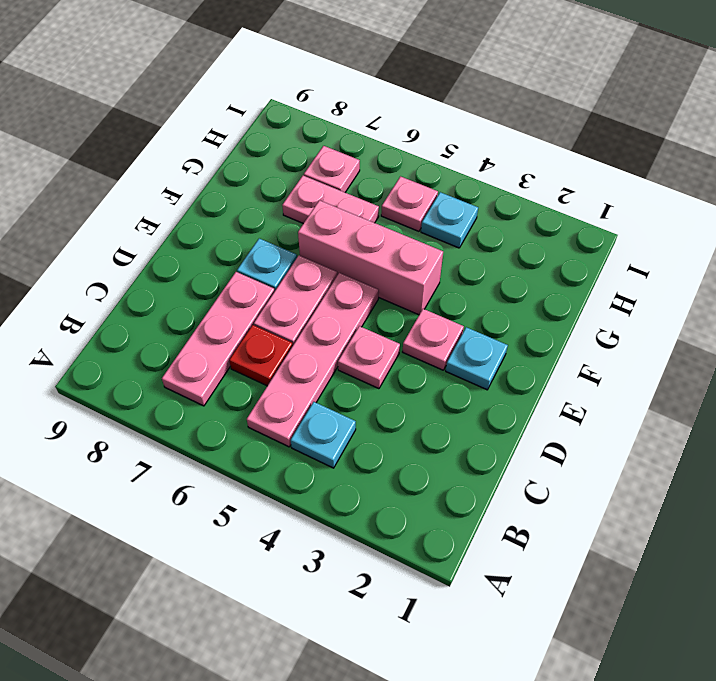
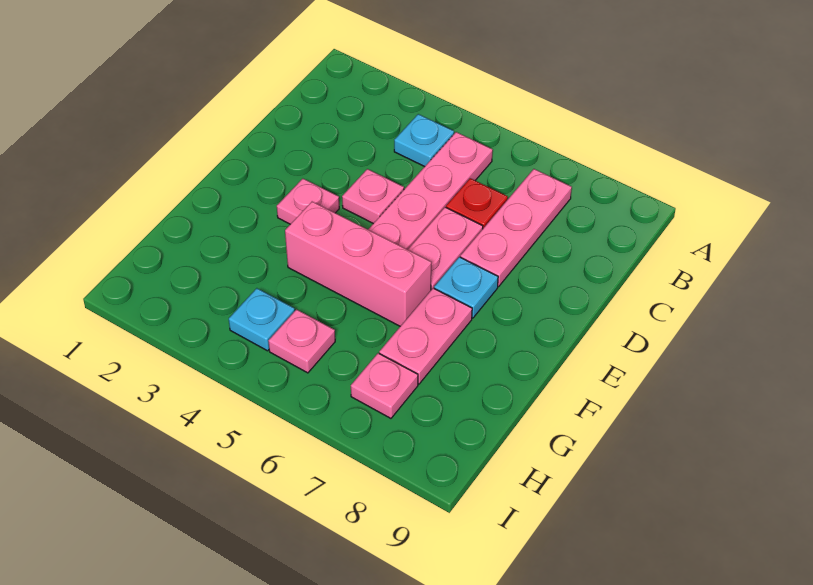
cyan 1x1 plate [446,327,508,390] -> none
pink 1x2 plate [282,176,379,224] -> pink 1x2 plate turned to [379,288,472,384]

